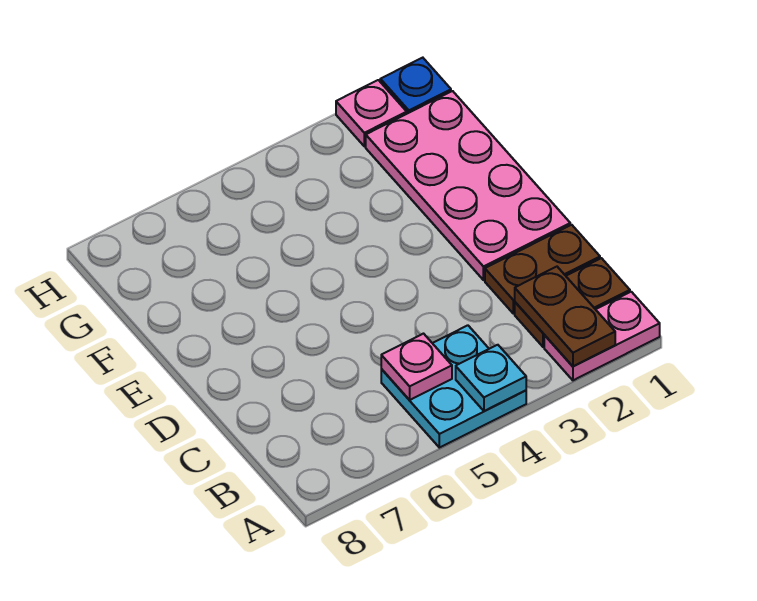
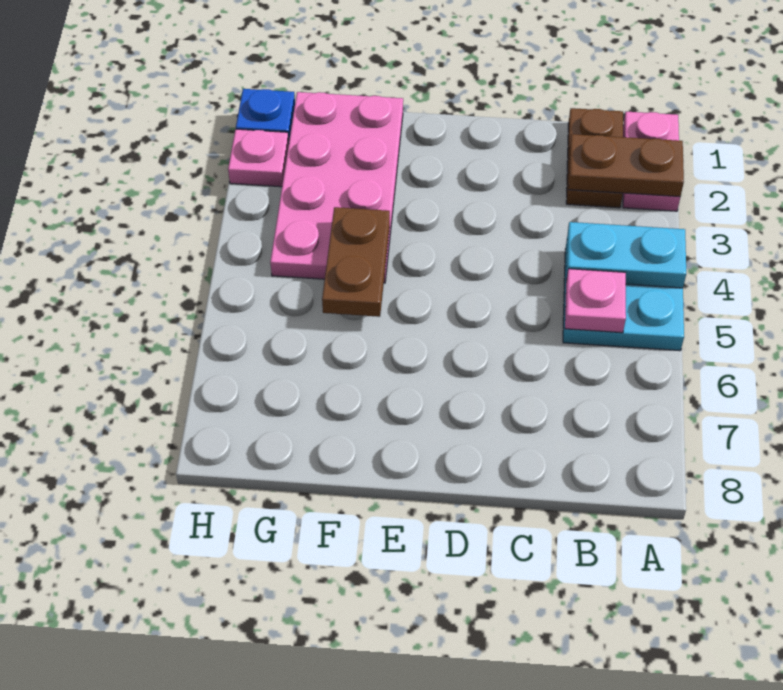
cyan 1x1 plate [456,345,526,411] -> cyan 1x2 plate [566,222,686,288]
brown 1x2 plate [485,225,600,314] -> brown 1x2 plate moved to [322,207,390,317]
pink 2x4 plate [366,91,570,280] -> pink 2x4 plate turned to [270,92,403,283]

